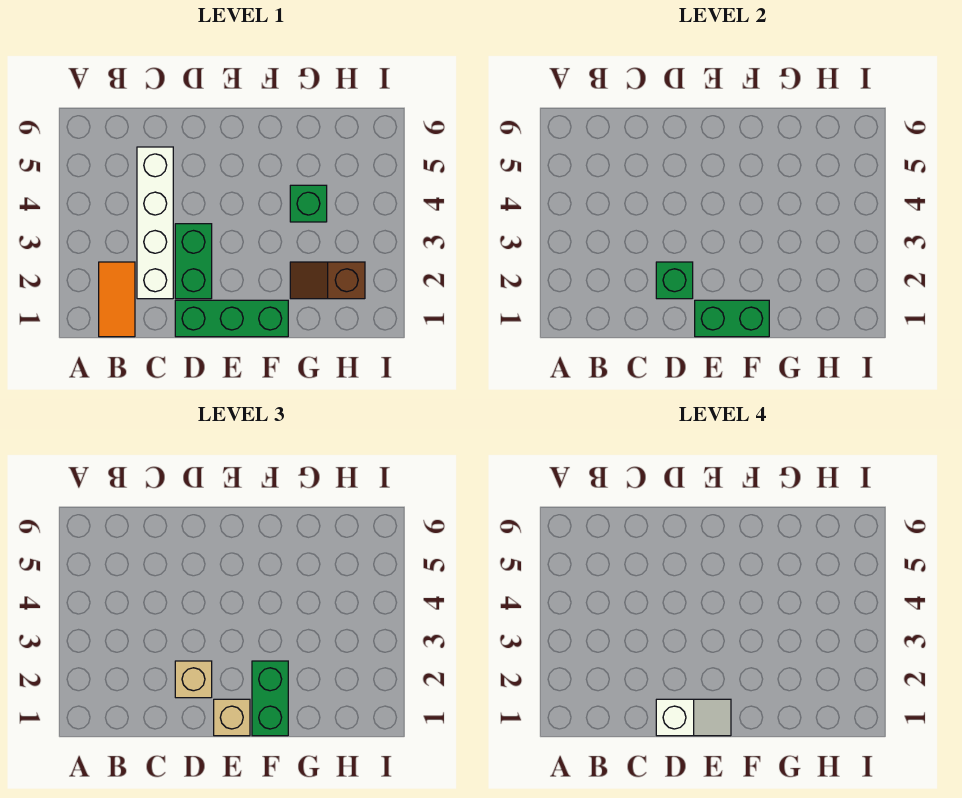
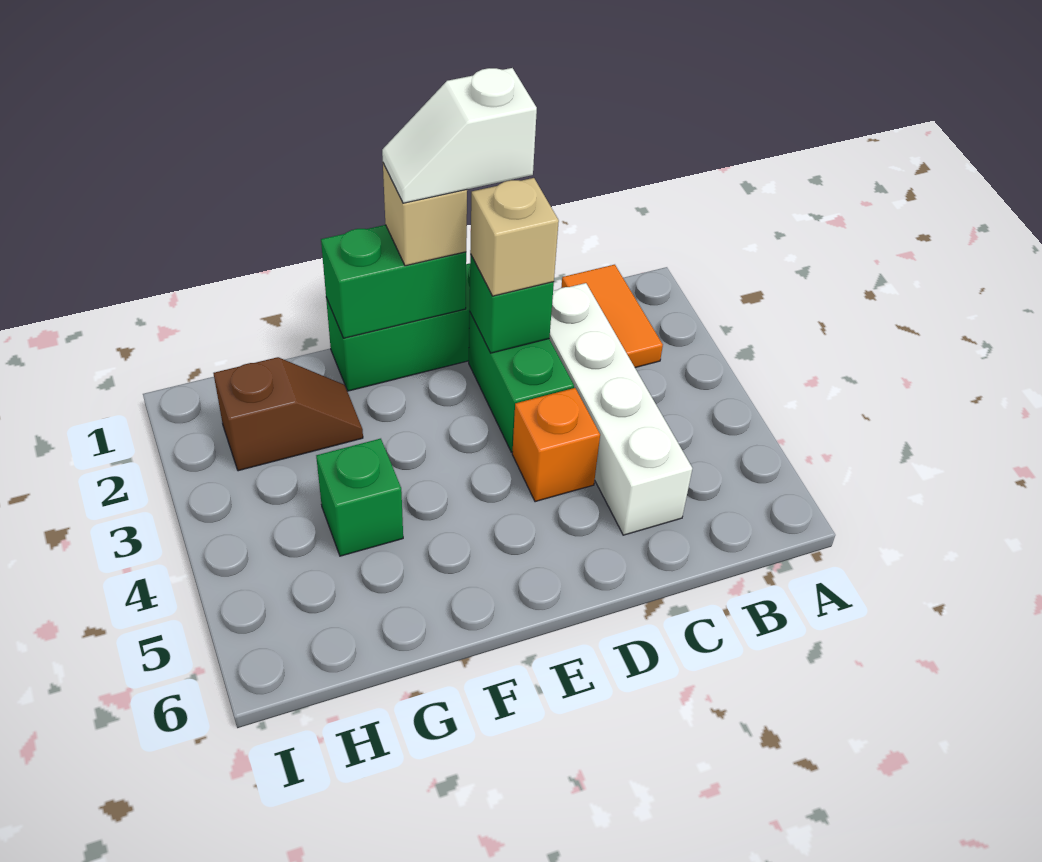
none -> orange 1x1 brick [512,388,600,502]
green 1x2 brick [252,661,288,736] -> none

